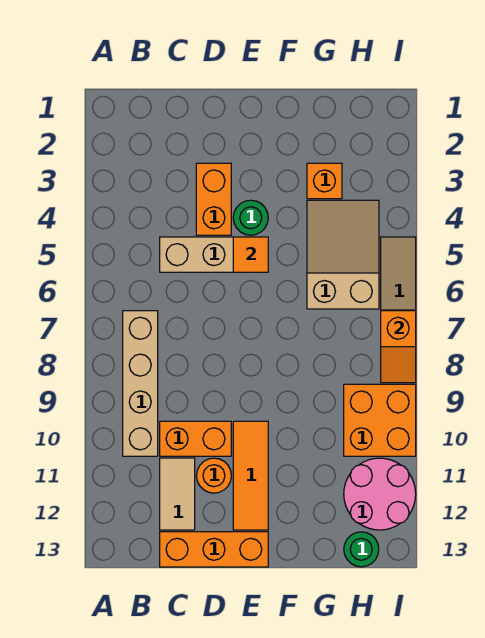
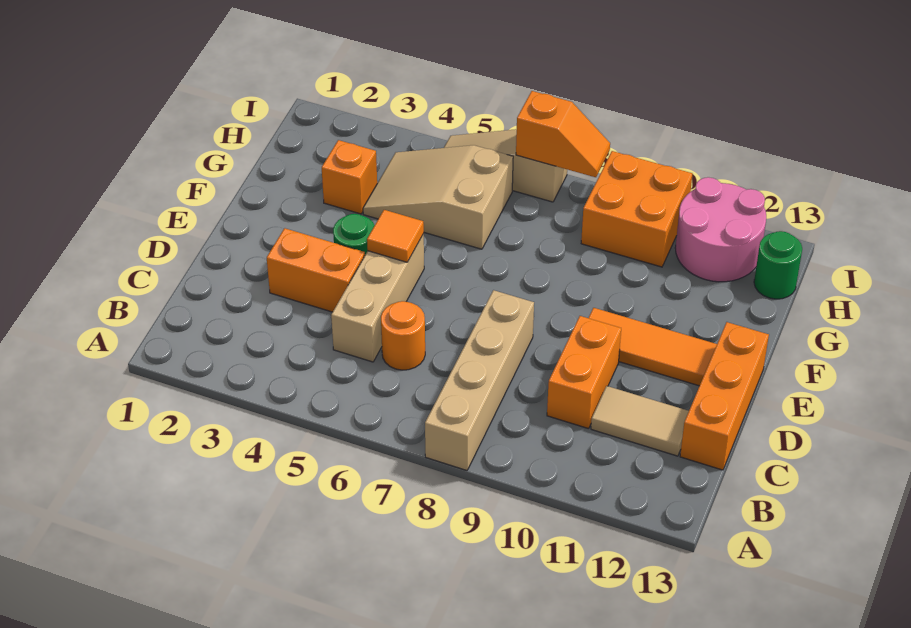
tan 1x4 brick [123,311,158,456] -> tan 1x4 brick turned to [425,290,534,470]
orange 1x1 round brick [196,458,231,493] -> orange 1x1 round brick moved to [381,301,425,370]

